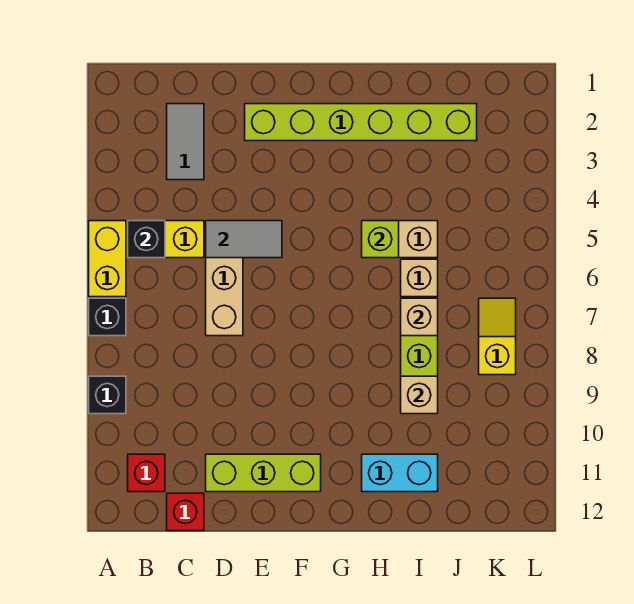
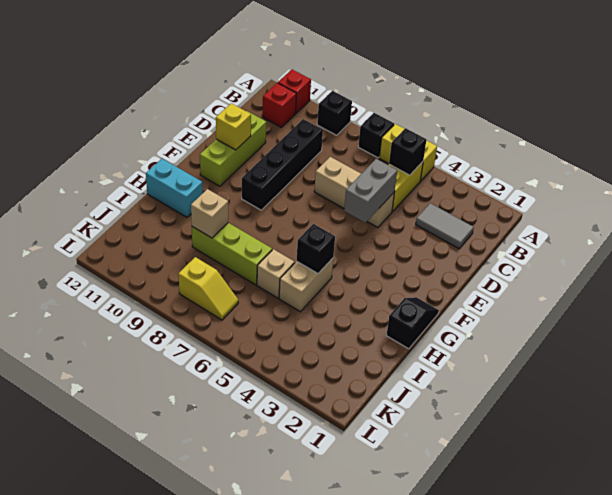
none -> black 1x4 brick [242,119,323,210]
red 1x1 brick [167,493,204,531] -> red 1x1 brick moved to [278,69,311,113]
grey 1x2 tile [206,221,282,258] -> grey 1x2 brick [344,159,397,223]
lime 1x6 brick [245,104,477,141] -> none
none -> yellow 1x1 brick [216,103,251,150]
none -> black 1x2 slope [386,297,439,349]
lime 1x1 brick [362,221,399,258] -> black 1x1 brick [297,224,335,273]
cyan 1x2 brick [362,454,438,492] -> cyan 1x2 brick turned to [146,159,203,217]
tan 1x1 brick [401,298,438,336] -> none

